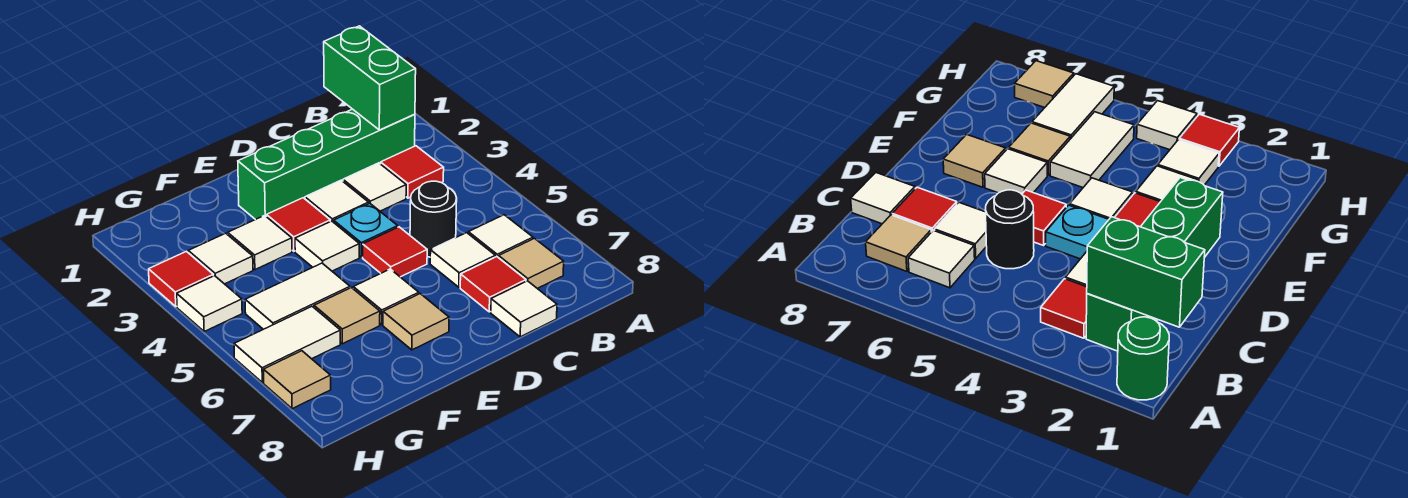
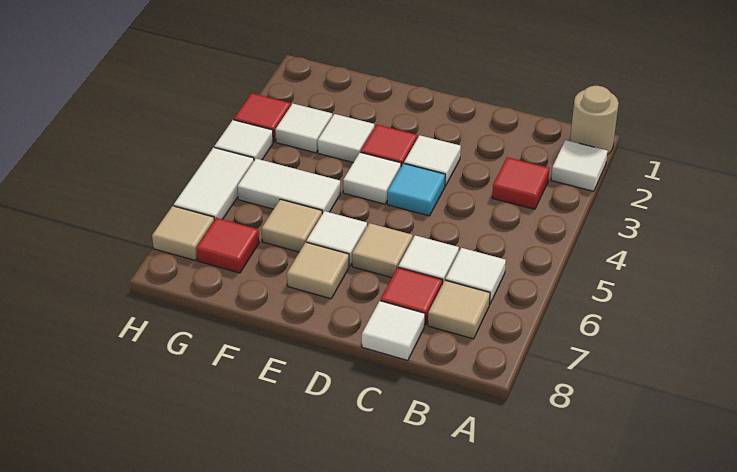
green 1x1 round brick [1117,317,1169,400] -> tan 1x1 round brick [570,86,619,154]
green 1x2 brick [324,26,416,130] -> none
green 1x4 brick [238,109,415,220] -> none
white 1x1 tile [343,163,406,211] -> white 1x1 tile moved to [551,140,608,191]
black 1x1 round brick [410,181,457,257] -> none
cyan 1x1 plate [334,203,398,257] -> cyan 1x1 tile [387,164,445,216]
red 1x1 tile [363,227,427,277] -> red 1x1 tile moved to [196,218,259,273]
none -> tan 1x1 tile [352,223,413,278]
white 1x2 tile [234,307,340,383] -> white 1x2 tile turned to [174,147,254,220]

